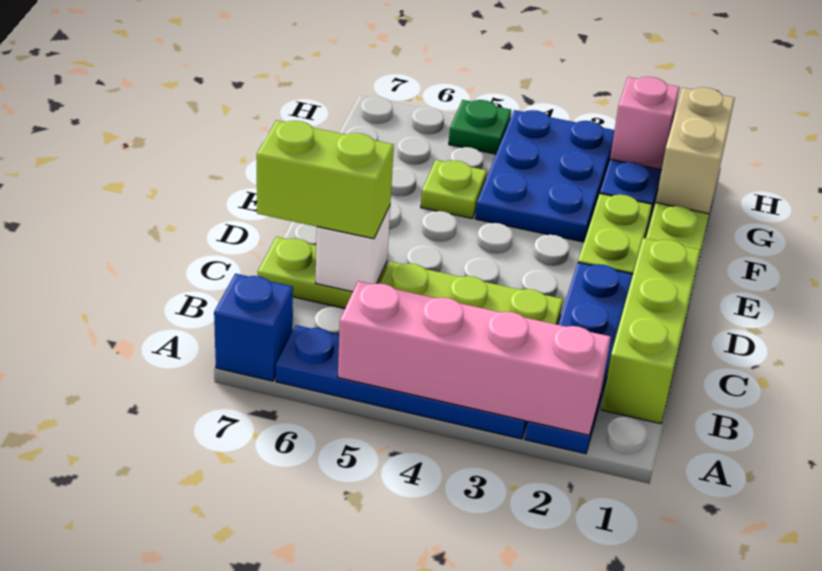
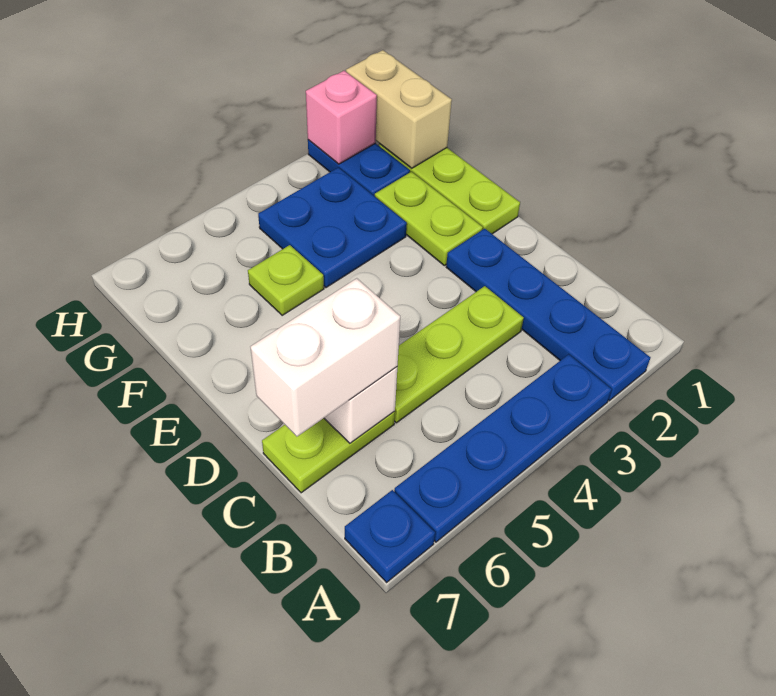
pink 1x4 brick [338,281,611,435] -> none
blue 1x1 brick [214,274,293,381] -> blue 1x1 plate [345,490,435,582]
lime 1x3 brick [601,238,700,424] -> none
lime 1x2 brick [257,120,394,239] -> white 1x2 brick [251,278,400,436]
blue 2x3 plate [475,110,614,242] -> blue 2x2 plate [258,167,407,288]
green 1x1 plate [449,100,511,154] -> none

